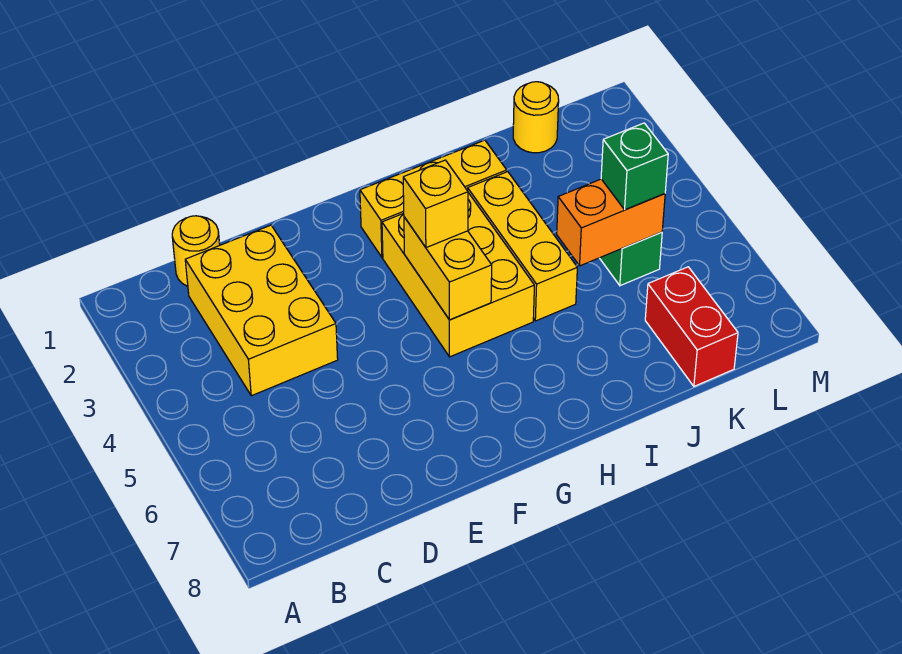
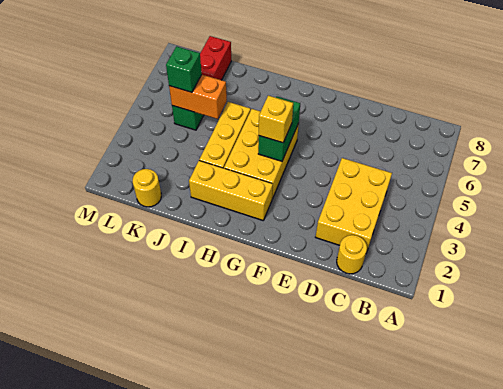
yellow 1x2 brick [404,217,492,320] -> green 1x2 brick [258,97,300,161]

